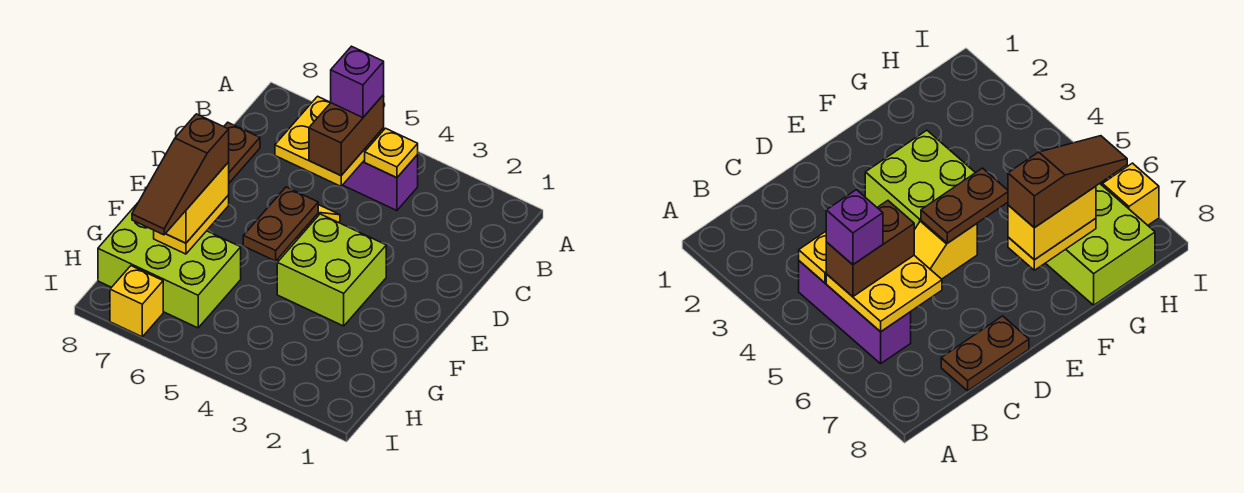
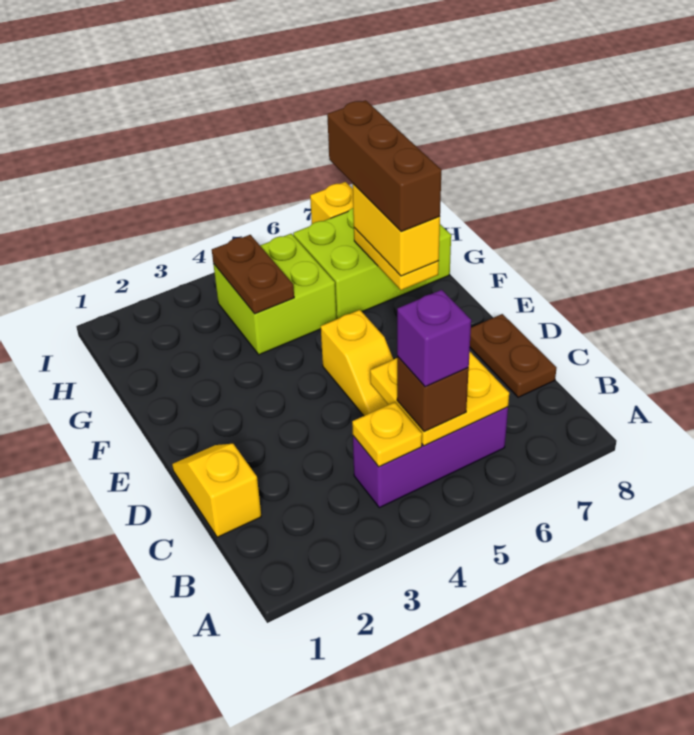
brown 1x2 brick [309,95,384,175] -> brown 1x1 brick [397,356,469,432]
none -> yellow 1x2 slope [172,444,261,537]
lime 2x2 brick [277,214,386,326] -> lime 2x2 brick moved to [213,234,336,355]
brown 1x2 plate [243,187,318,261] -> brown 1x2 plate moved to [212,235,294,314]
brown 1x3 slope [132,114,229,235] -> brown 1x3 brick [327,100,441,232]

